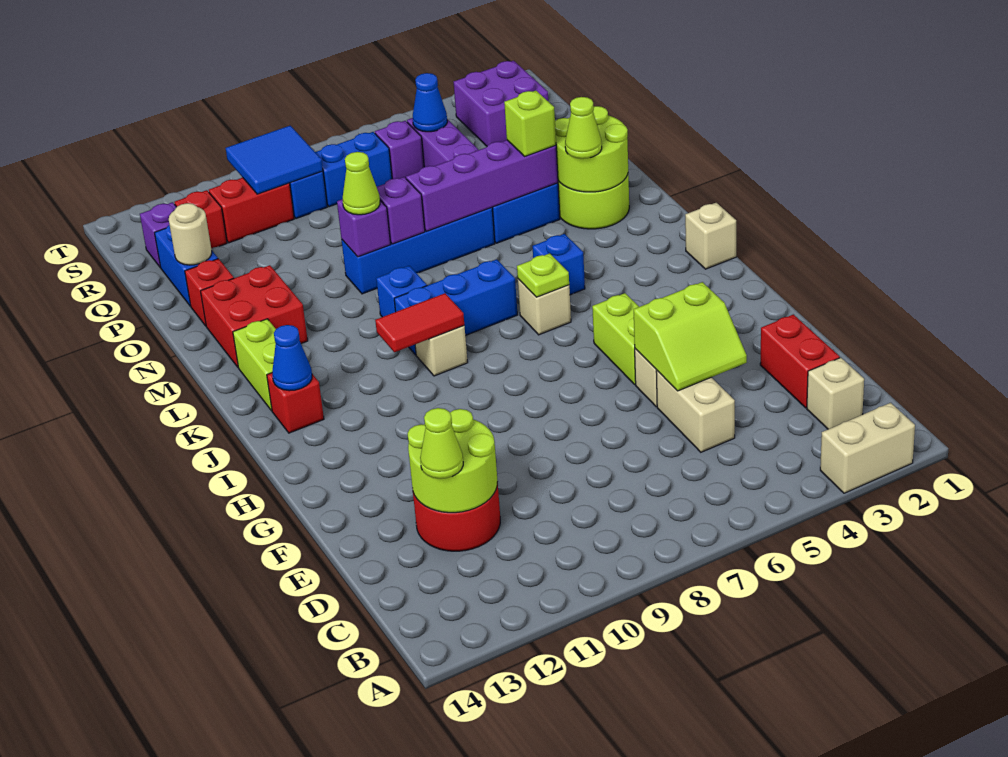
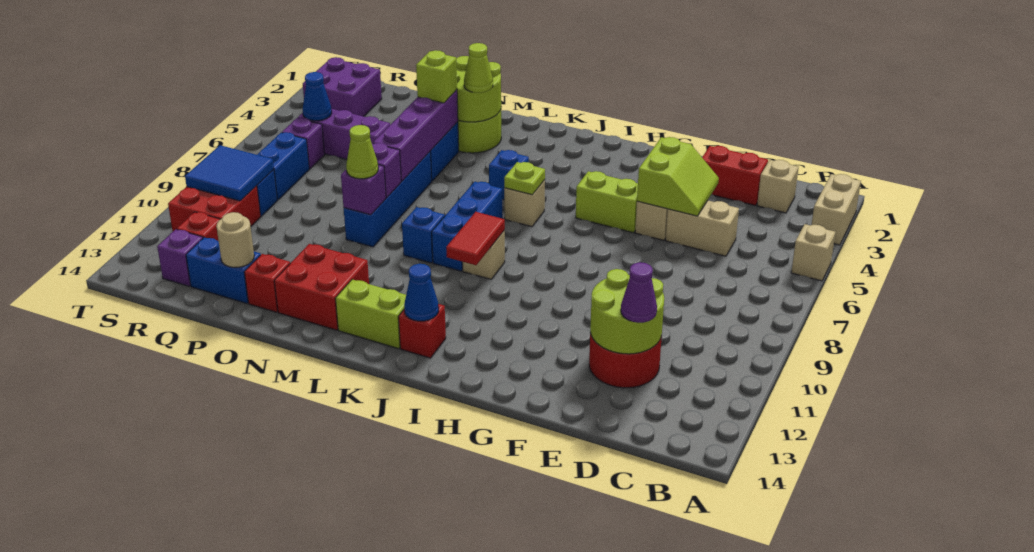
lime 1x1 cone [420,408,463,479] -> purple 1x1 cone [621,262,657,323]
tan 1x1 brick [685,203,736,269] -> tan 1x1 brick moved to [791,224,835,281]
red 1x2 brick [209,178,294,243] -> red 2x2 brick [168,186,261,231]

